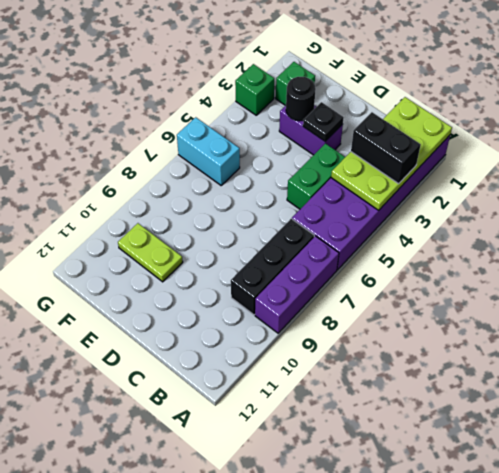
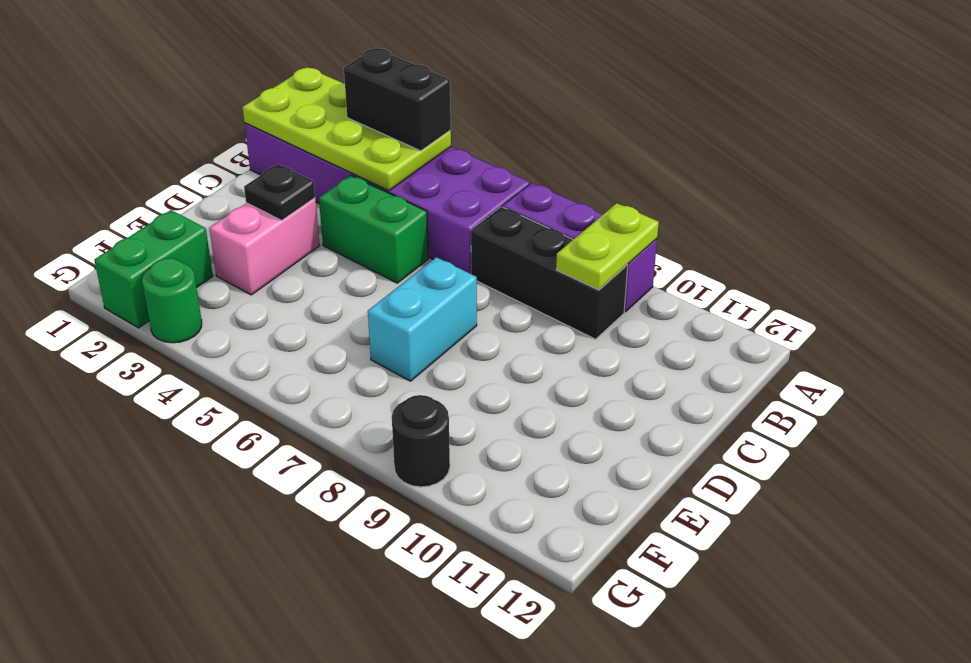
black 1x2 brick [351,112,421,184] -> black 1x2 brick turned to [344,48,451,151]
purple 1x2 brick [279,105,343,155] -> pink 1x2 brick [209,198,320,295]
black 1x1 round brick [286,77,316,121] -> black 1x1 round brick moved to [392,395,450,487]
lime 1x2 plate [118,223,183,282] -> lime 1x2 plate moved to [556,203,659,290]
green 1x1 brick [276,62,315,106] -> green 1x2 brick [94,210,213,328]
cyan 1x2 brick [177,117,240,185] -> cyan 1x2 brick moved to [368,257,477,381]
green 1x1 brick [235,64,274,115] -> green 1x1 round brick [142,258,202,343]

